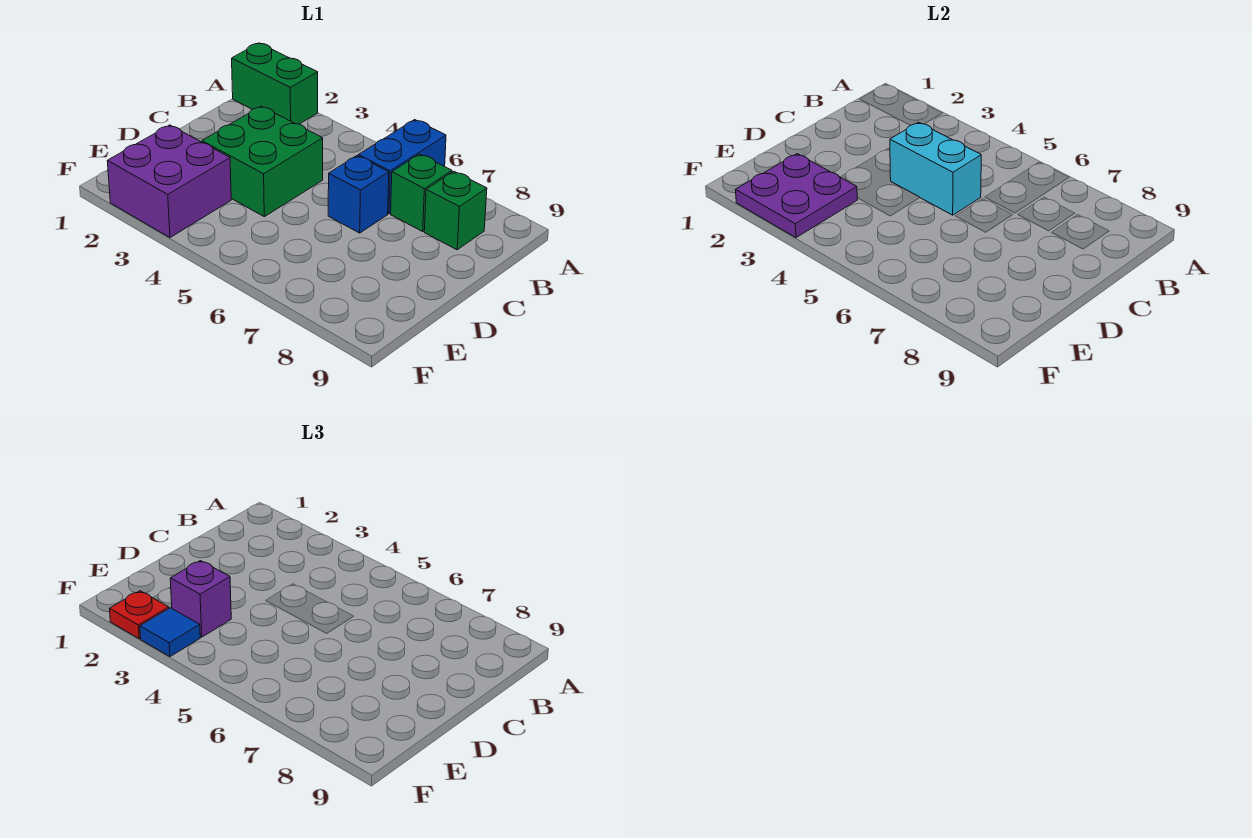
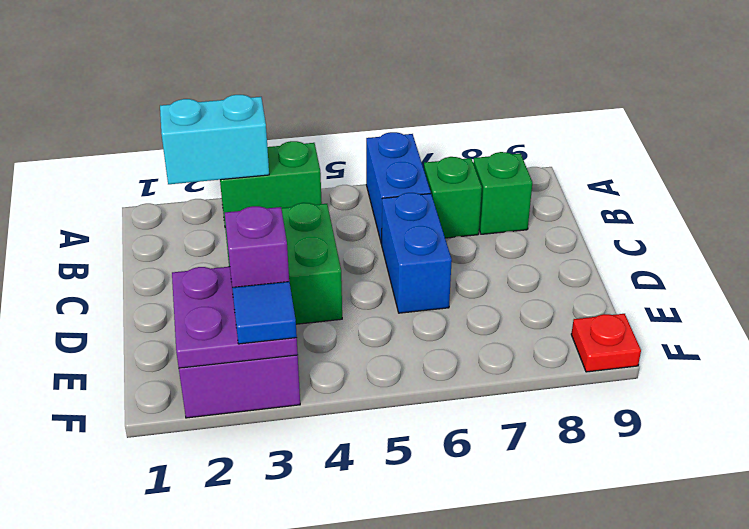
green 1x2 brick [232,43,318,124] -> green 1x2 brick moved to [220,141,322,223]
cyan 1x2 brick [890,122,981,215] -> cyan 1x2 brick moved to [160,95,269,184]
blue 1x1 brick [328,156,389,233] -> blue 1x2 brick [382,193,452,313]
red 1x1 plate [110,591,169,639] -> red 1x1 plate moved to [571,314,641,372]

